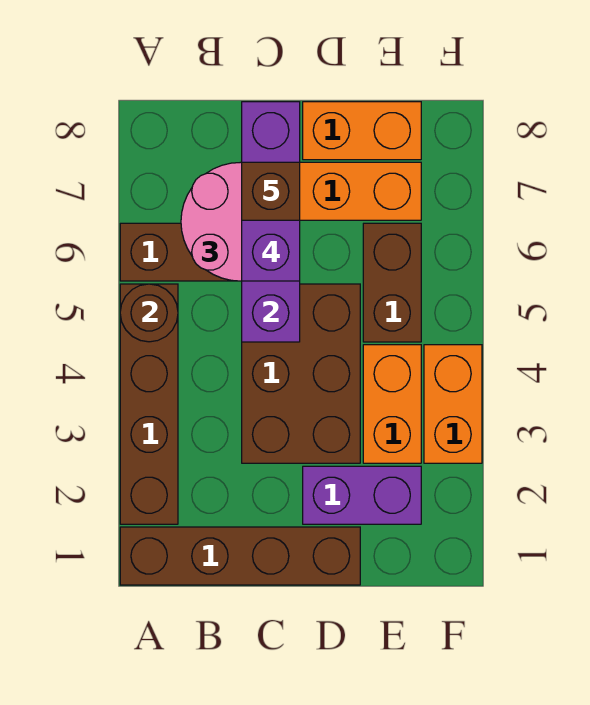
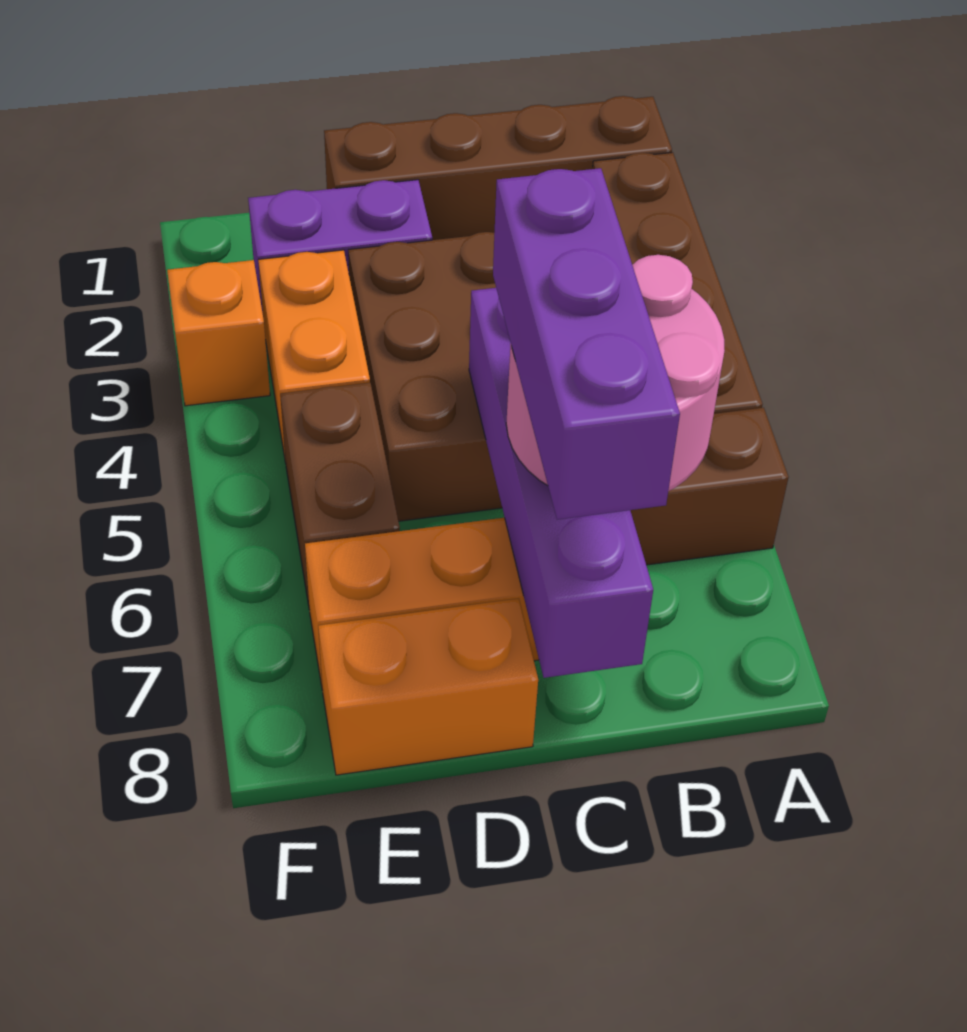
brown 1x1 round brick [120,284,178,342] -> none
brown 1x1 brick [242,162,300,220] -> none
orange 1x2 brick [424,345,482,463] -> orange 1x1 brick [167,260,270,406]

